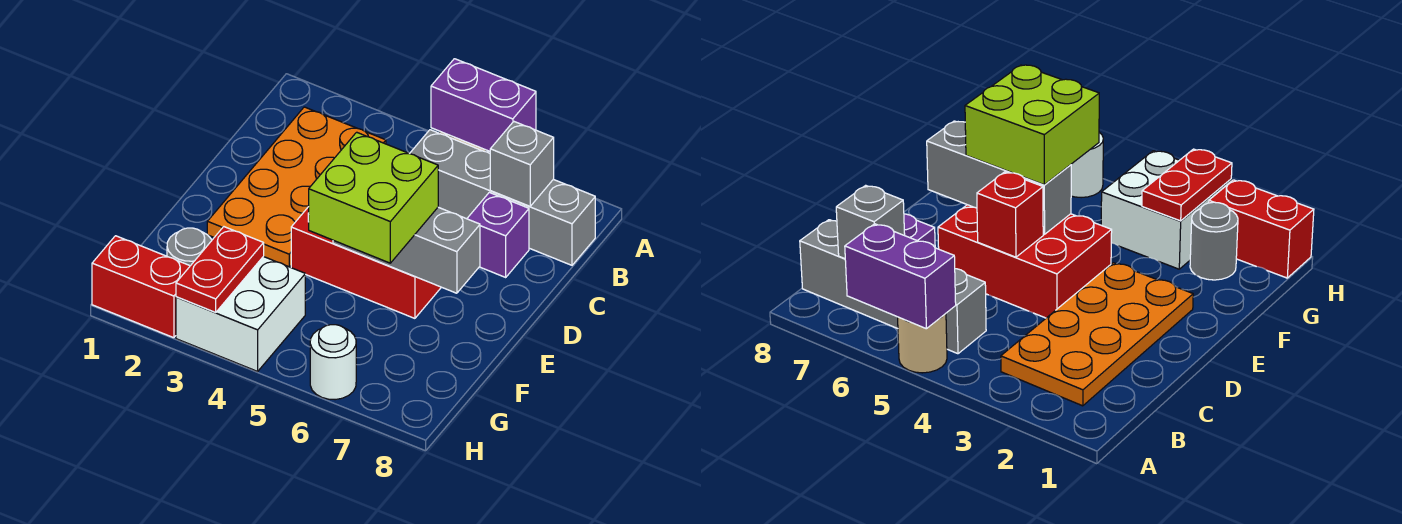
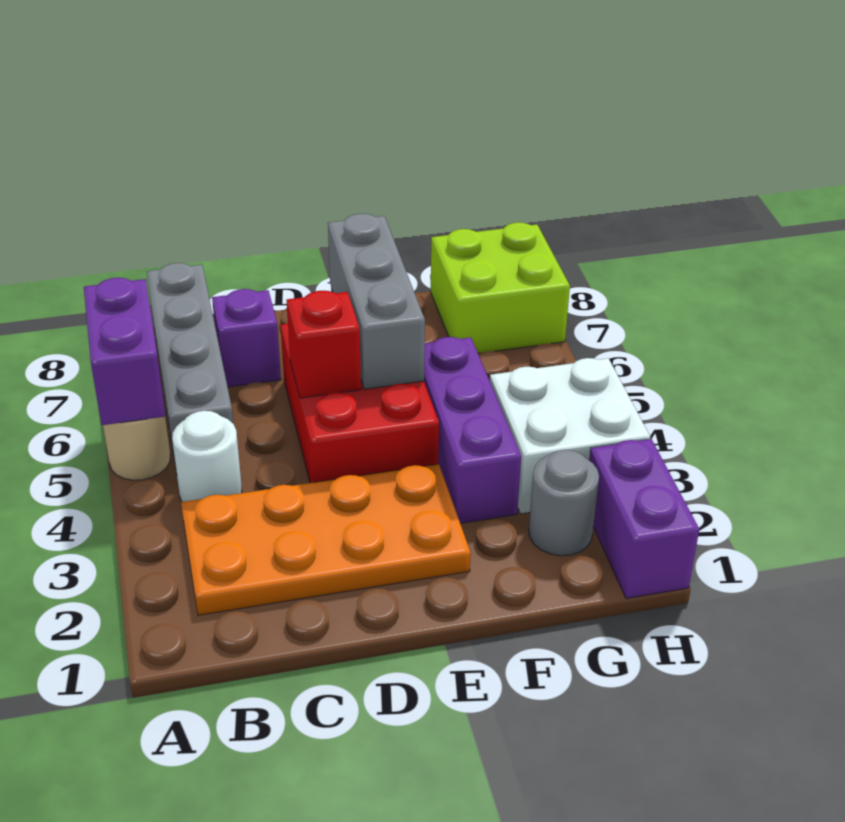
grey 1x1 brick [490,122,554,206] -> none
lime 2x2 brick [308,132,438,263] -> lime 2x2 brick moved to [431,222,570,353]
none -> purple 1x3 brick [424,337,521,523]
red 1x2 plate [176,227,264,313] -> none
red 1x2 brick [92,236,190,338] -> purple 1x2 brick [589,439,699,598]
white 1x1 round brick [310,325,356,400] -> white 1x1 round brick moved to [172,411,242,502]

